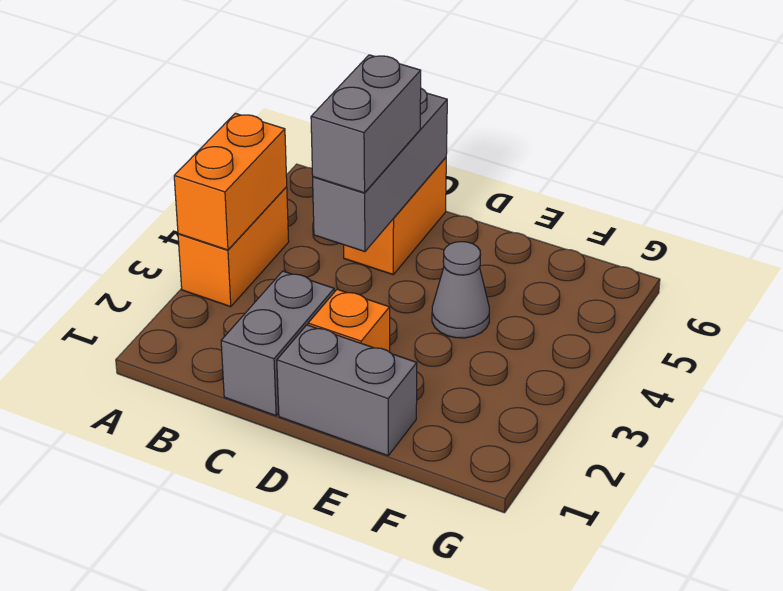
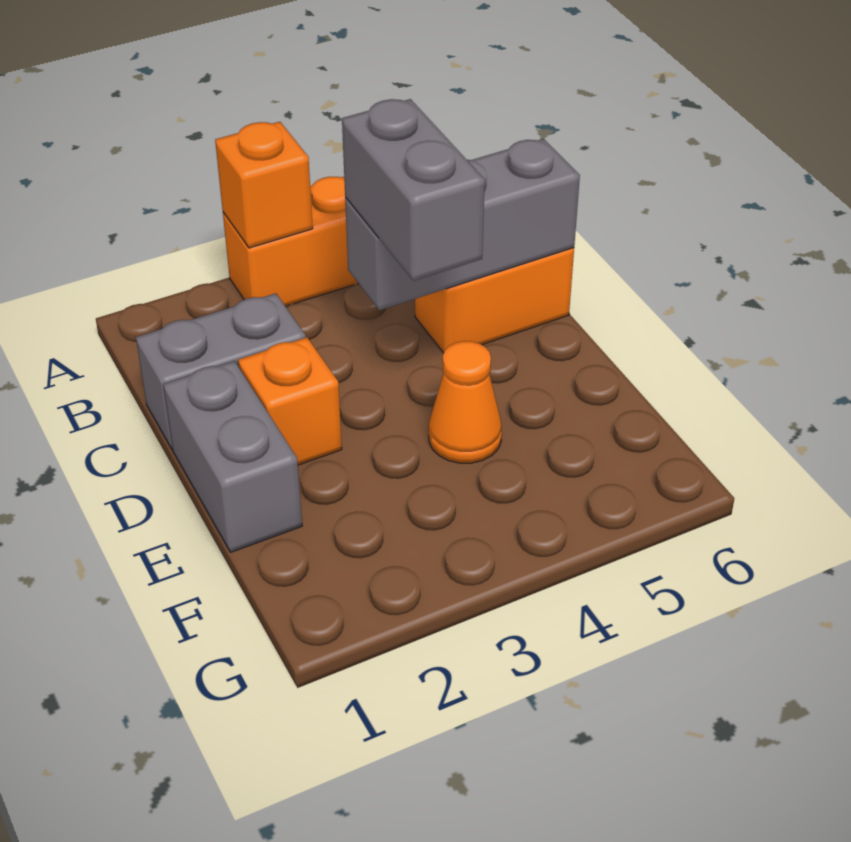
orange 1x2 brick [174,113,287,250] -> orange 1x1 brick [215,122,313,248]
grey 1x2 brick [311,55,421,193] -> grey 1x2 brick turned to [342,99,485,281]
grey 1x1 cone [432,242,489,338] -> orange 1x1 cone [429,341,502,463]

